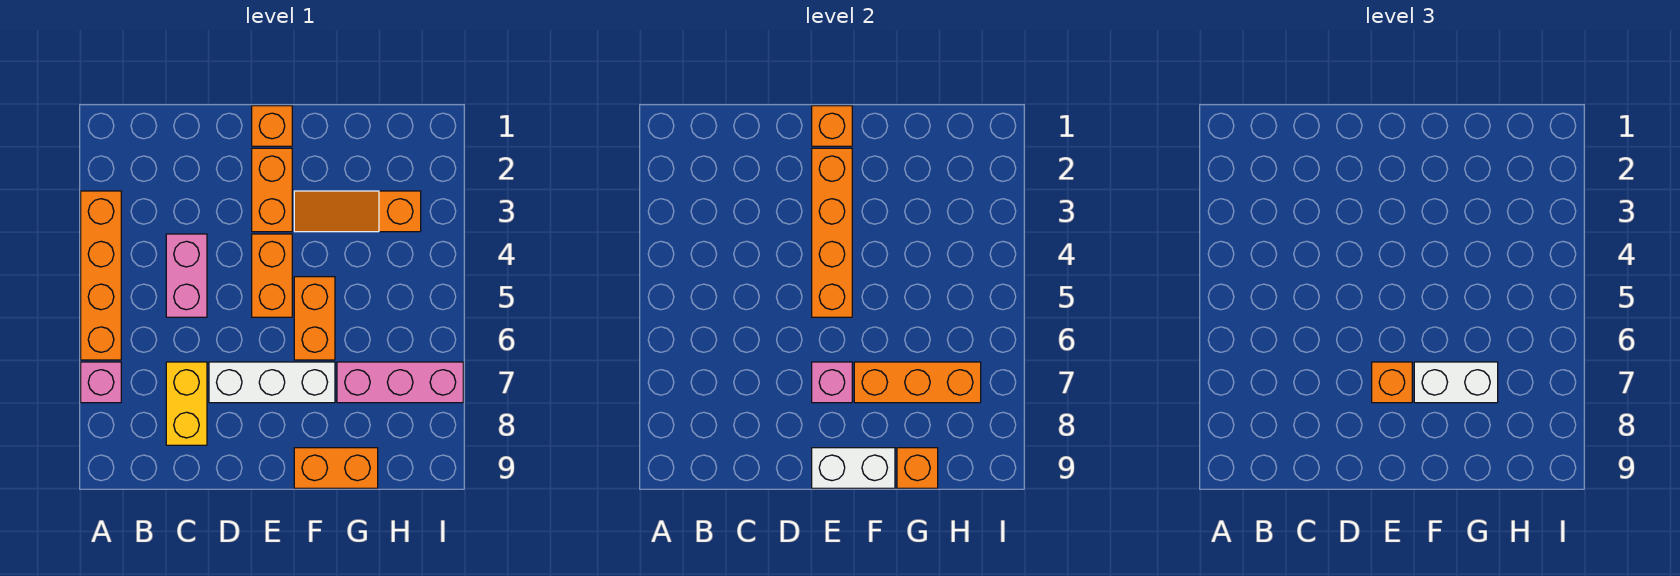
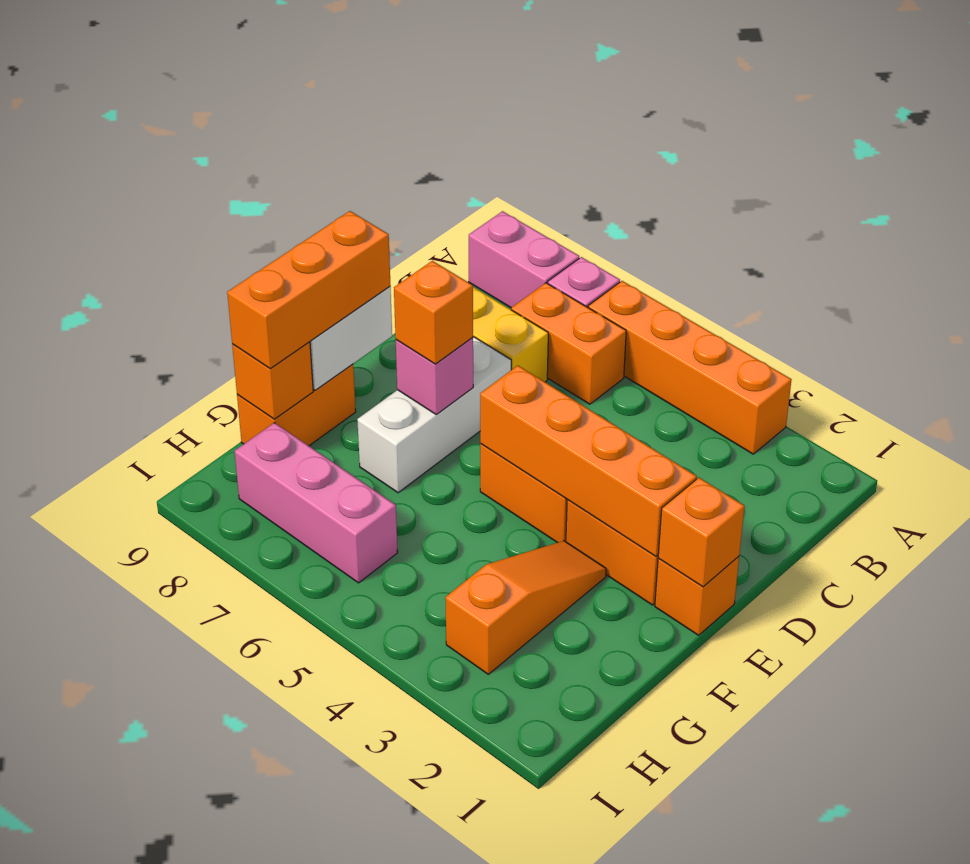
pink 1x2 brick [166,234,207,317] -> pink 1x2 brick moved to [469,211,579,308]
orange 1x2 brick [294,277,335,360] -> orange 1x2 brick moved to [511,283,626,404]
orange 1x3 brick [854,362,981,403] -> orange 1x3 brick moved to [227,211,391,369]
white 1x2 brick [1414,362,1498,403] -> none
pink 1x3 brick [337,362,463,403] -> pink 1x3 brick turned to [235,423,398,583]

